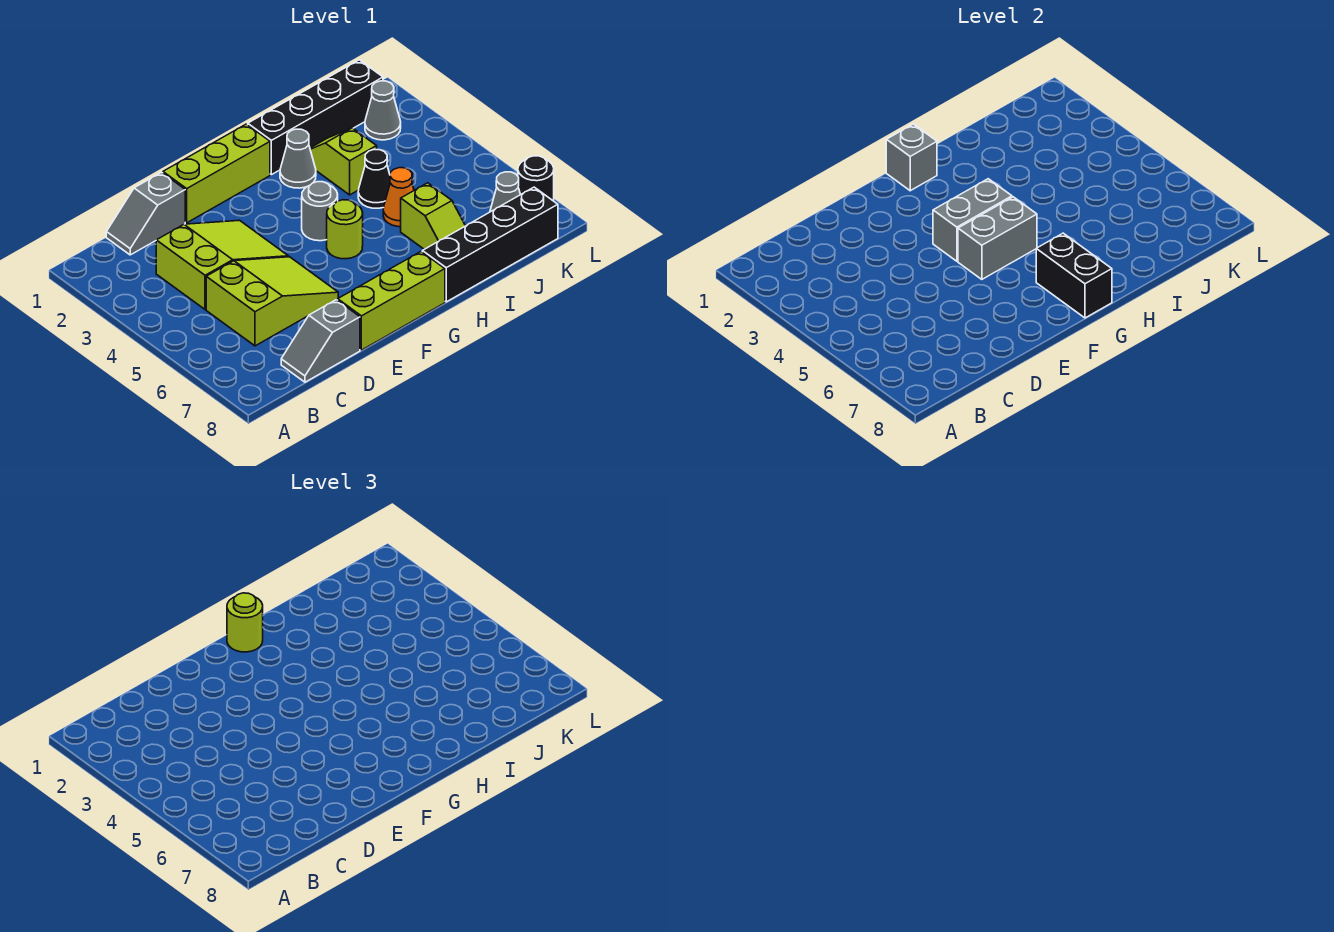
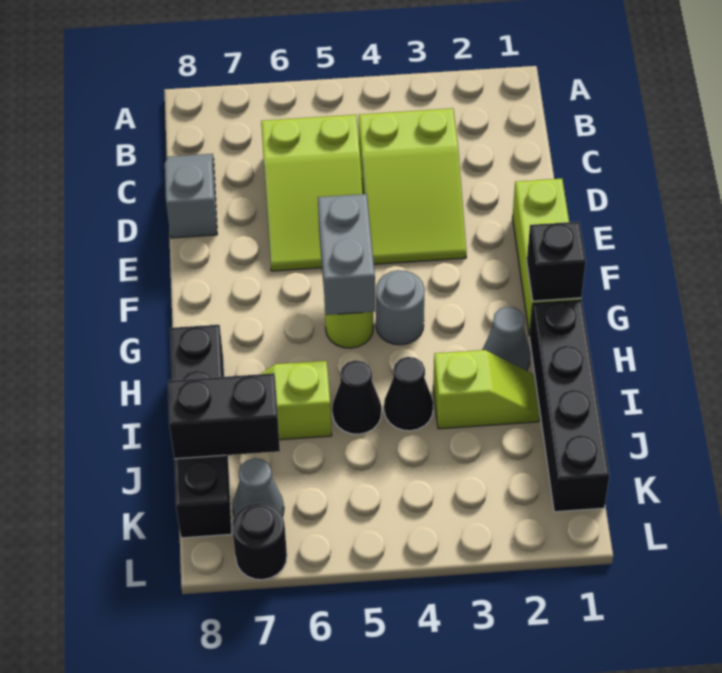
grey 1x2 slope [106,172,185,255] -> none
lime 1x3 brick [338,252,445,350] -> none
grey 1x2 brick [933,179,1012,261] -> none
grey 1x1 brick [886,124,937,191] -> black 1x1 brick [527,222,586,301]
lime 1x1 round brick [227,593,263,652] -> none
black 1x2 brick [1036,233,1112,318] -> black 1x2 brick moved to [168,373,280,459]
orange 1x1 cone [383,168,414,227] -> black 1x1 cone [332,360,382,434]
grey 1x1 cone [365,81,401,140] -> none

